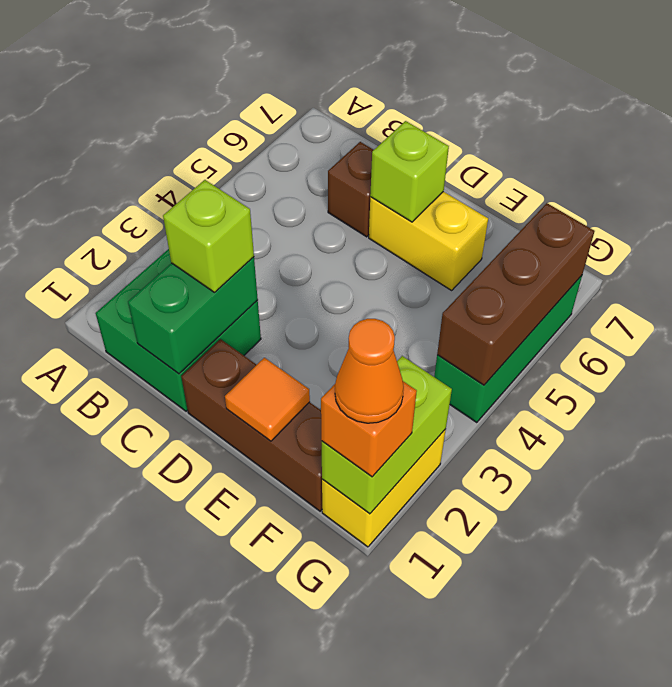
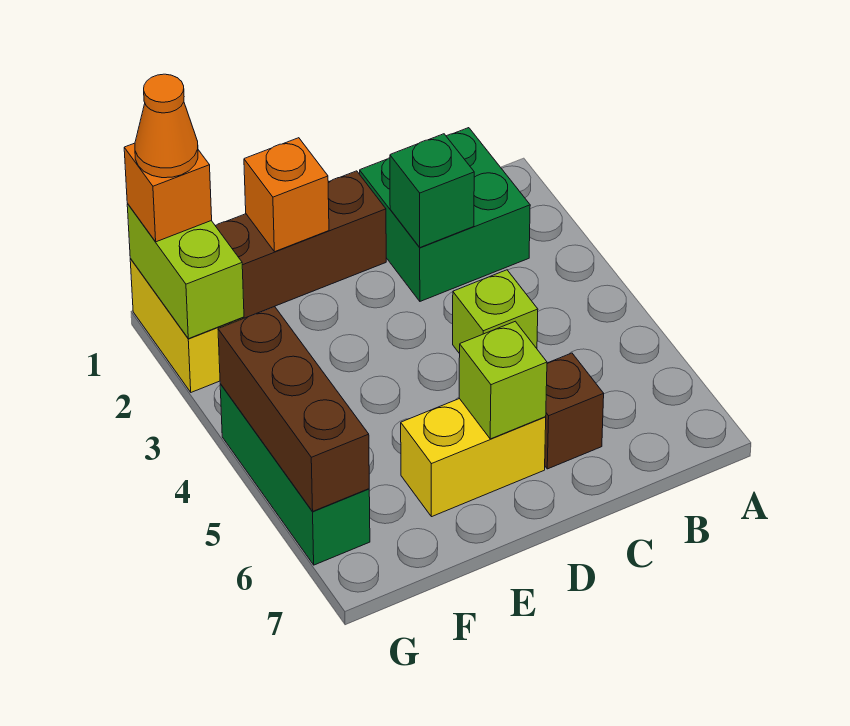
green 1x2 brick [128,257,258,374] -> green 1x1 brick [390,134,474,247]
lime 1x1 brick [163,180,254,292] -> lime 1x1 brick moved to [453,270,538,354]
orange 1x1 tile [225,358,310,441] -> orange 1x1 brick [244,138,329,252]

